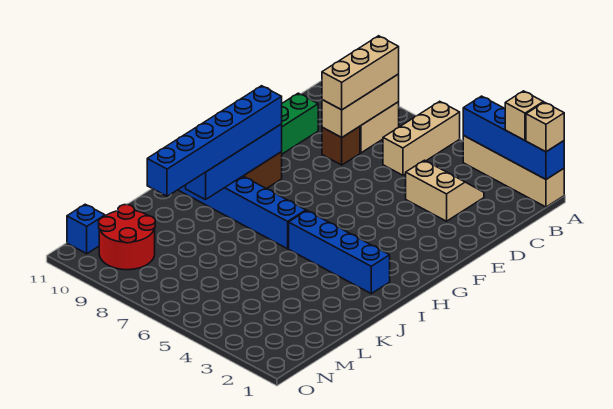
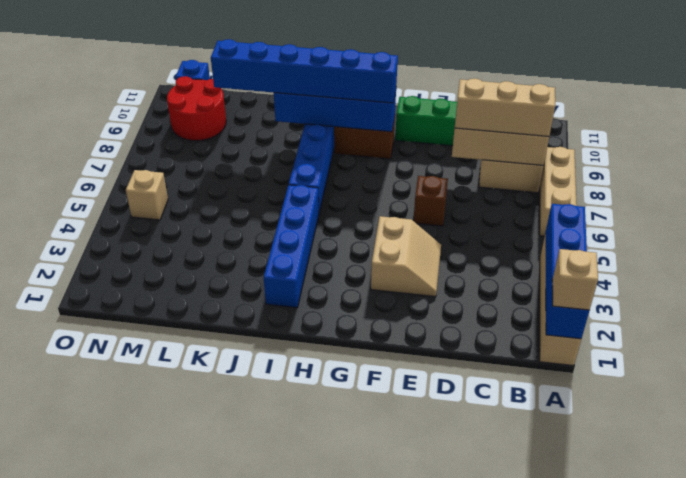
tan 1x1 brick [505,91,543,140] -> tan 1x1 brick moved to [126,170,168,220]
tan 1x3 brick [383,101,460,175] -> tan 1x3 brick turned to [540,147,577,236]
tan 2x2 slope [406,160,484,221] -> tan 2x2 slope moved to [371,216,441,297]
brown 1x1 brick [322,126,360,165] -> brown 1x1 brick moved to [414,176,448,226]

